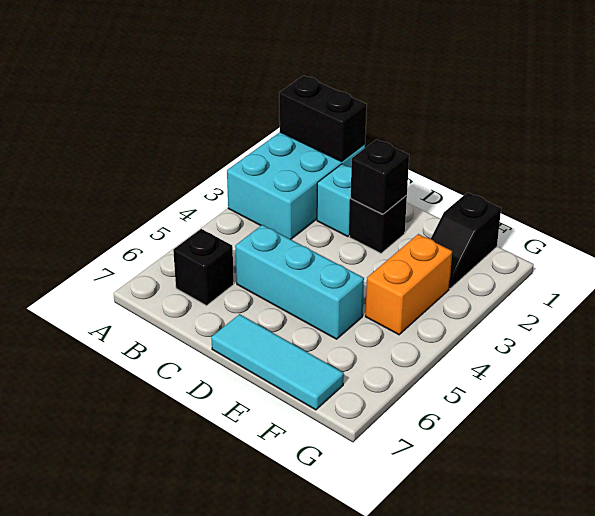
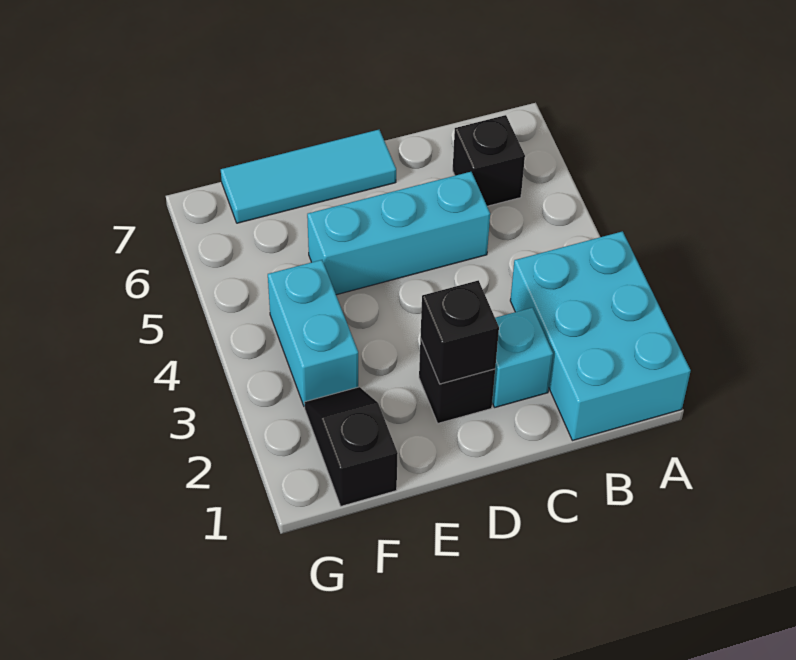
black 1x2 brick [279,76,367,162] -> none
orange 1x2 brick [365,234,452,335] -> cyan 1x2 brick [268,260,358,407]

